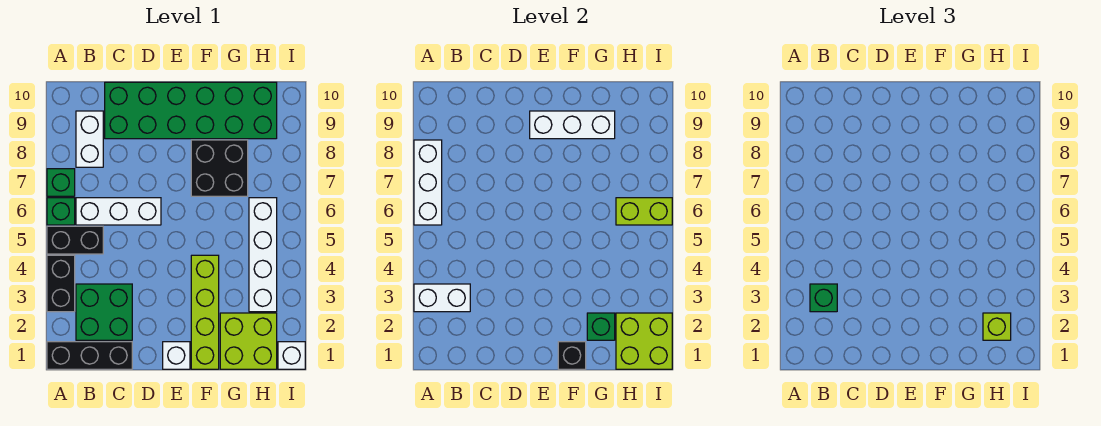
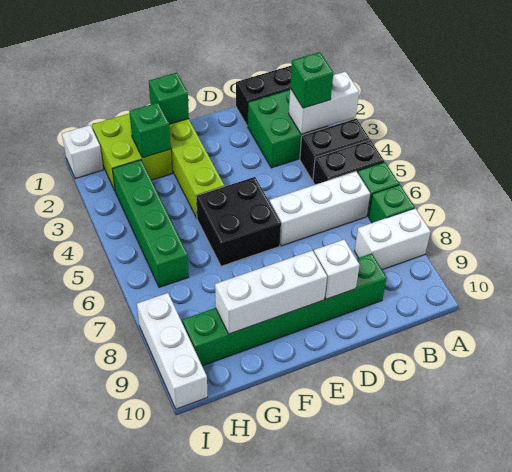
black 1x2 brick [47,255,75,312] -> black 1x2 brick turned to [300,119,370,181]
white 1x3 brick [414,140,442,225] -> white 1x3 brick moved to [137,293,208,409]
white 1x2 brick [76,111,103,167] -> white 1x2 brick turned to [354,208,431,270]
green 2x6 brick [105,82,277,139] -> green 1x6 brick [182,253,387,366]
white 1x1 brick [163,342,190,369] -> white 1x1 brick moved to [314,239,360,299]
black 1x1 brick [558,342,586,369] -> green 1x1 brick [149,73,189,124]
black 2x2 brick [191,140,248,196] -> black 2x2 brick moved to [196,177,281,266]
lime 2x2 brick [616,313,672,369] -> none
lime 1x1 brick [983,313,1011,340] -> none
white 1x4 brick [249,198,277,312] -> green 1x4 brick [112,160,189,287]
lime 1x2 brick [616,198,672,225] -> none

